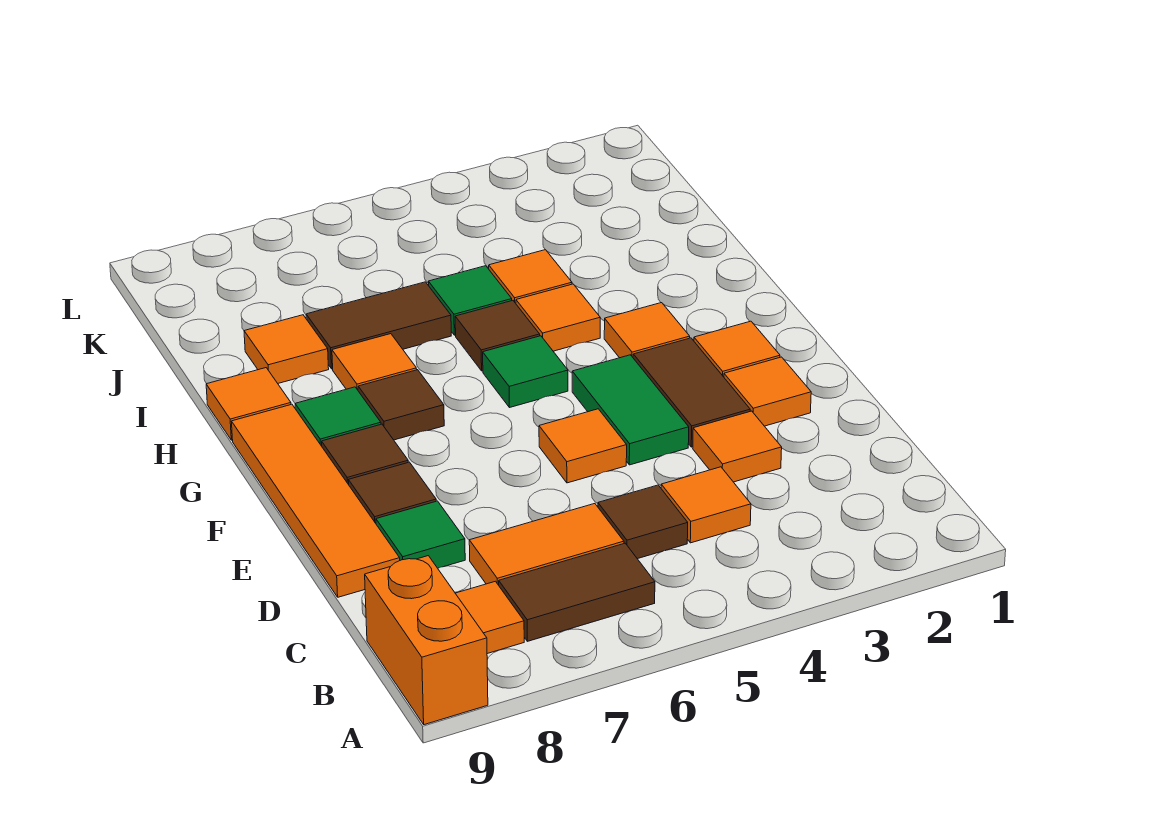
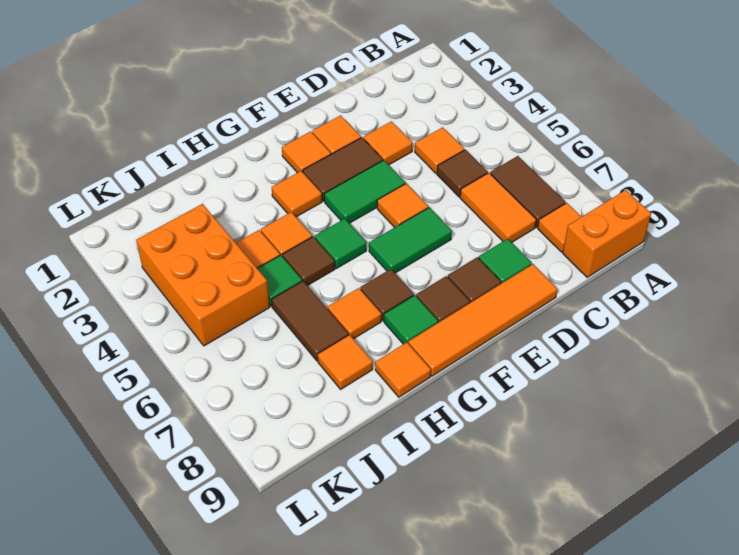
none -> green 1x2 tile [369,207,452,273]
none -> orange 2x3 brick [136,204,270,346]

